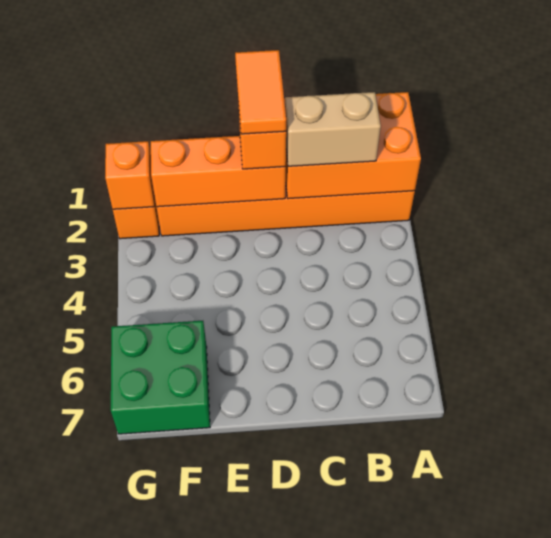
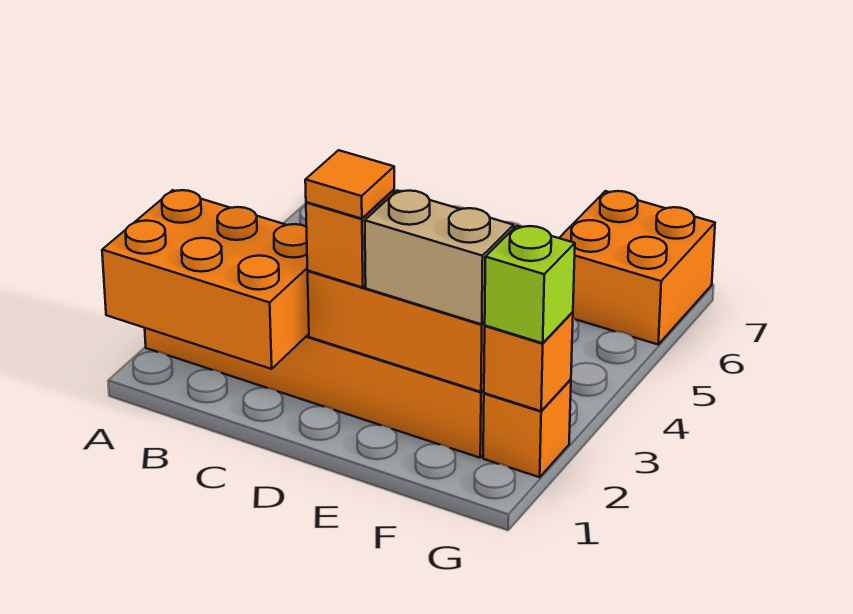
tan 1x2 brick [285,92,381,166] -> tan 1x2 brick moved to [365,191,514,324]
orange 1x2 tile [235,50,286,134] -> orange 1x1 tile [305,150,394,219]
green 2x2 brick [111,321,210,434] -> orange 2x2 brick [560,191,715,344]
none -> lime 1x1 brick [485,226,575,343]

